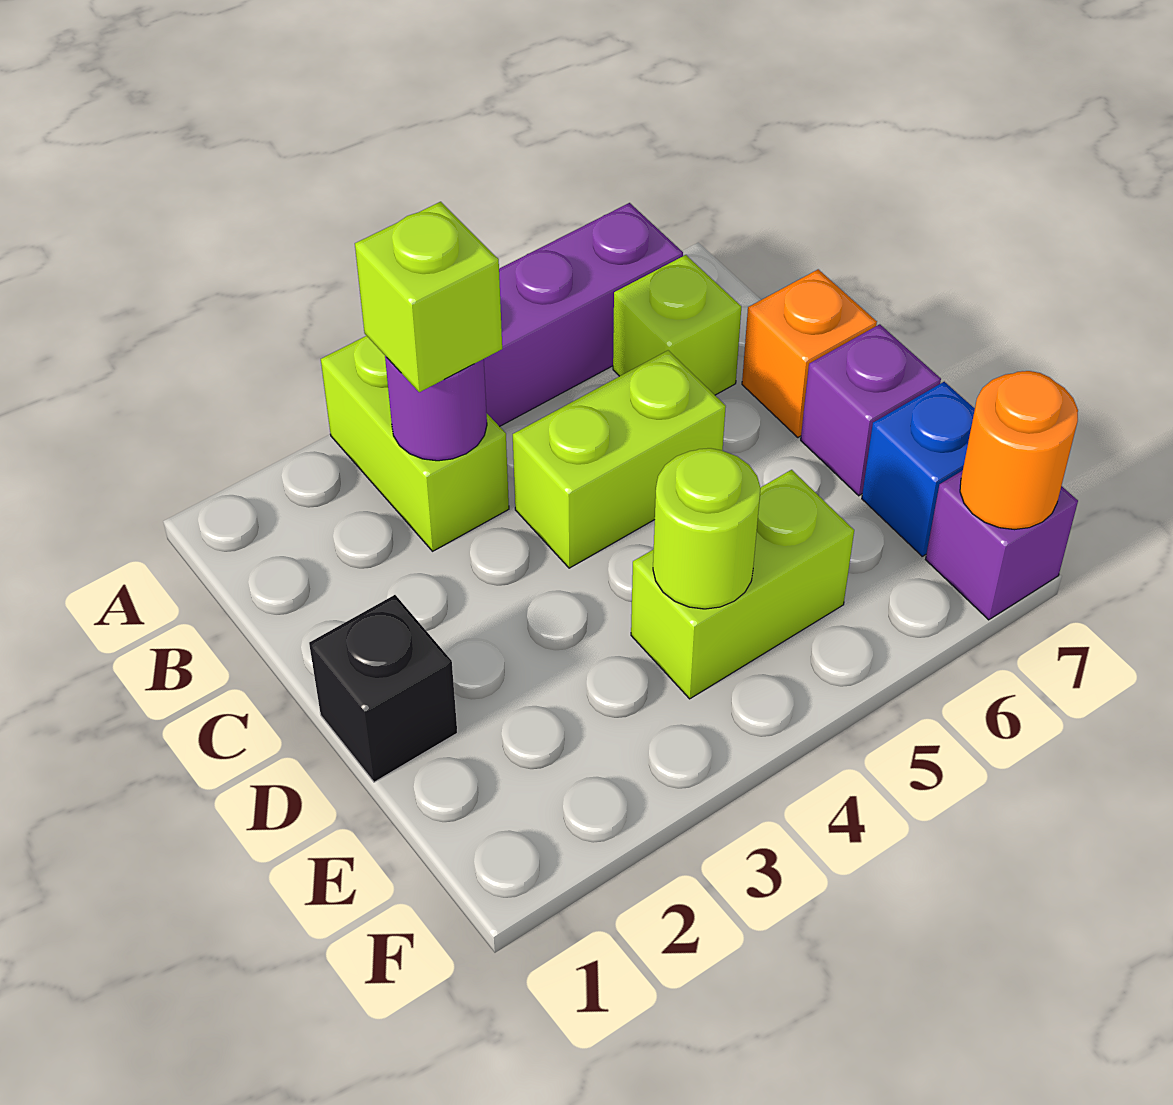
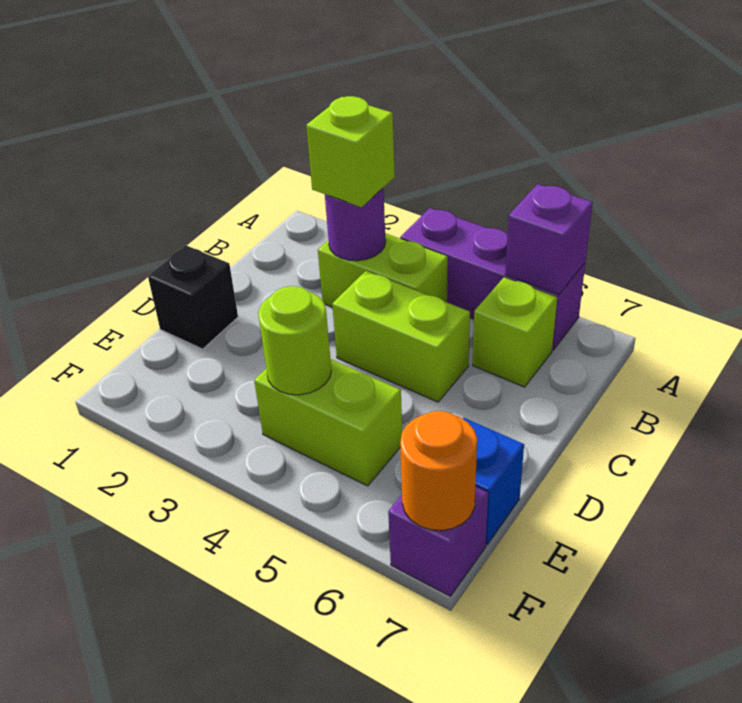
lime 1x2 brick [321,336,509,551] -> lime 1x2 brick turned to [318,233,448,307]
orange 1x1 brick [742,269,877,437] -> none
purple 1x1 brick [801,324,941,496] -> purple 1x1 brick moved to [505,184,593,295]

